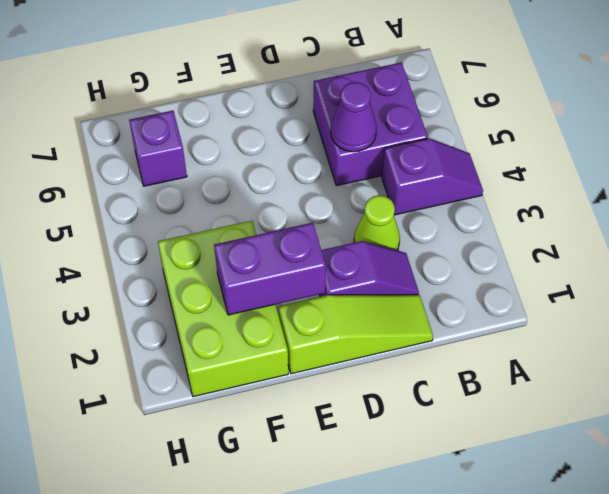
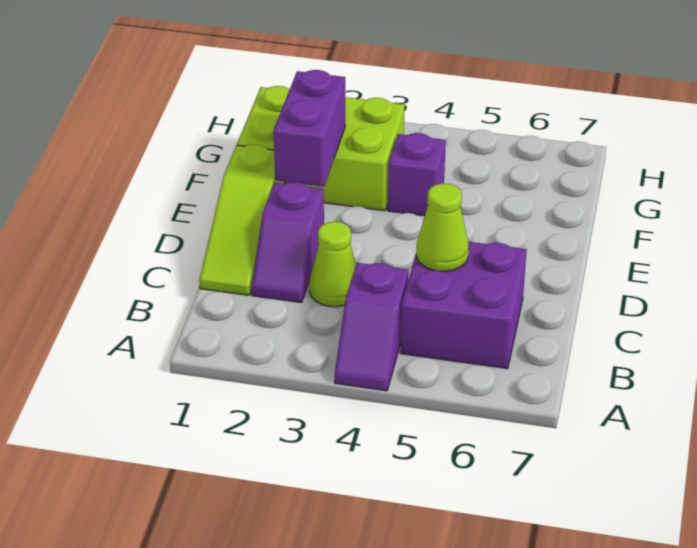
purple 1x1 cone [331,82,377,152] -> lime 1x1 cone [416,183,469,271]
purple 1x1 brick [129,111,187,186] -> purple 1x1 brick moved to [388,133,446,216]

